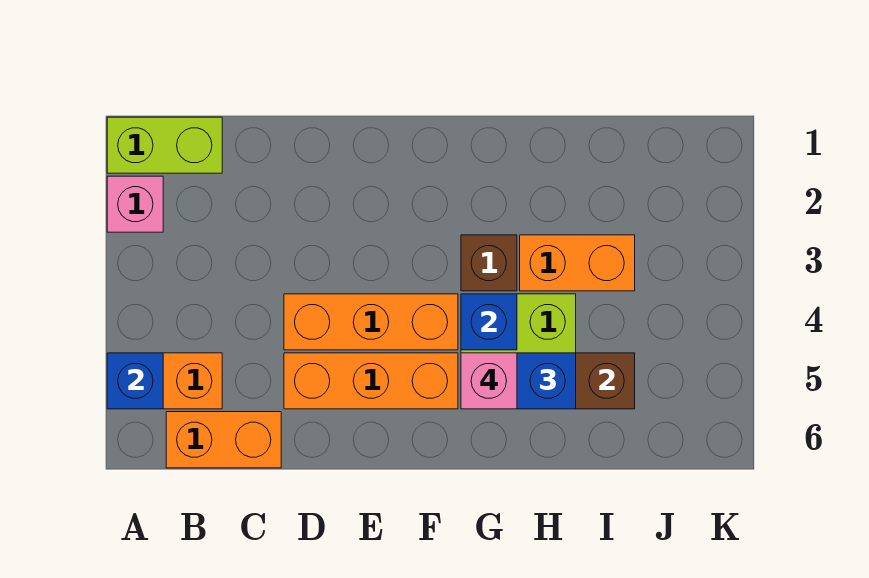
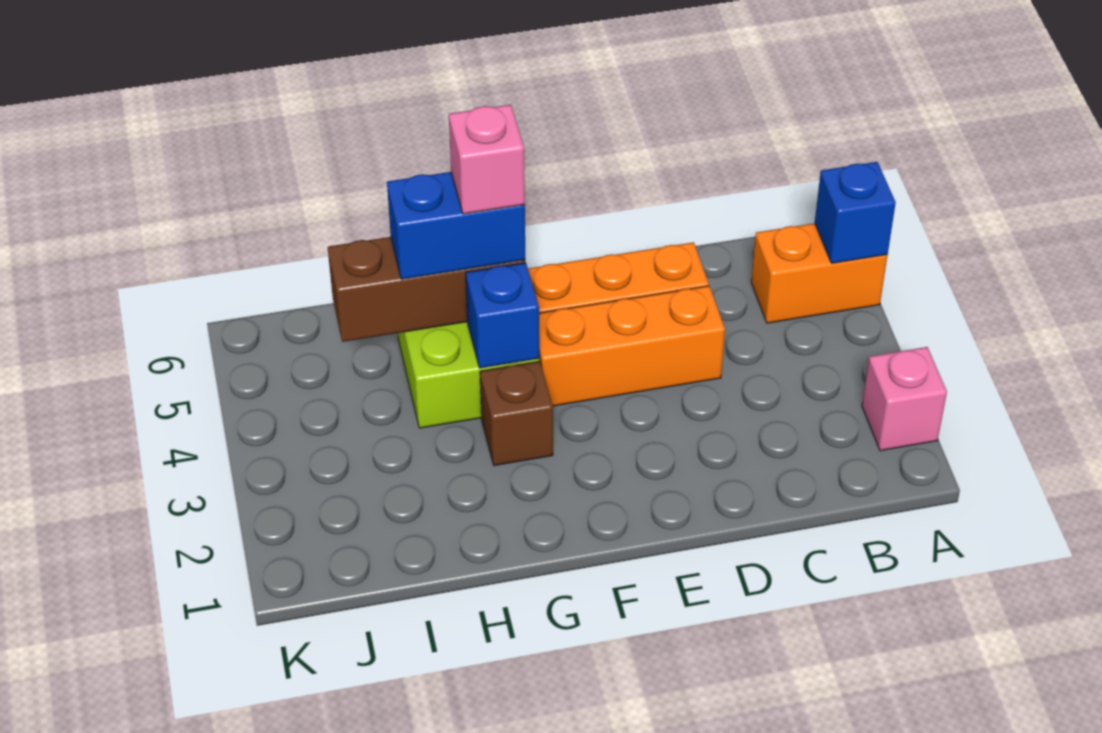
lime 1x2 brick [107,117,222,173] -> none
orange 1x2 brick [166,412,281,468] -> none
orange 1x2 brick [520,235,635,291] -> none

